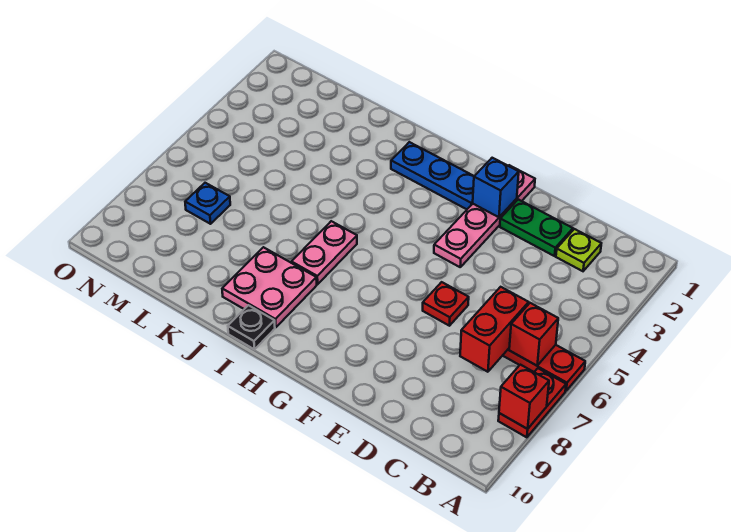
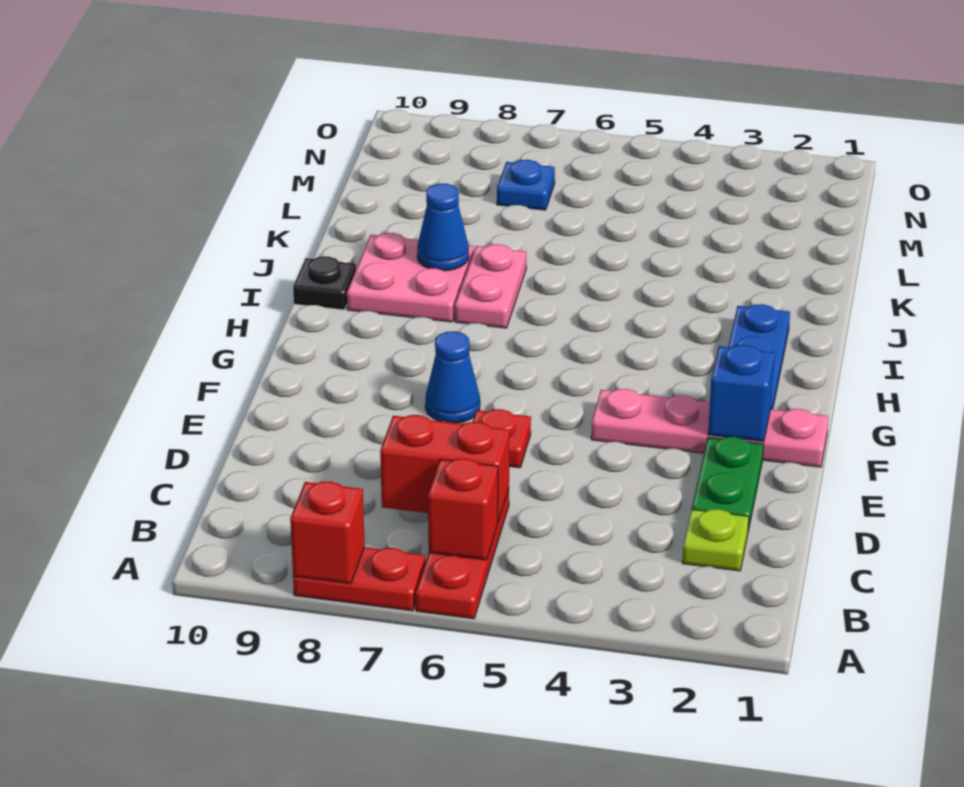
none -> blue 1x1 cone [425,331,480,423]
pink 1x2 plate [291,221,357,284] -> pink 1x2 plate turned to [455,244,526,328]
none -> blue 1x1 cone [417,183,469,271]

